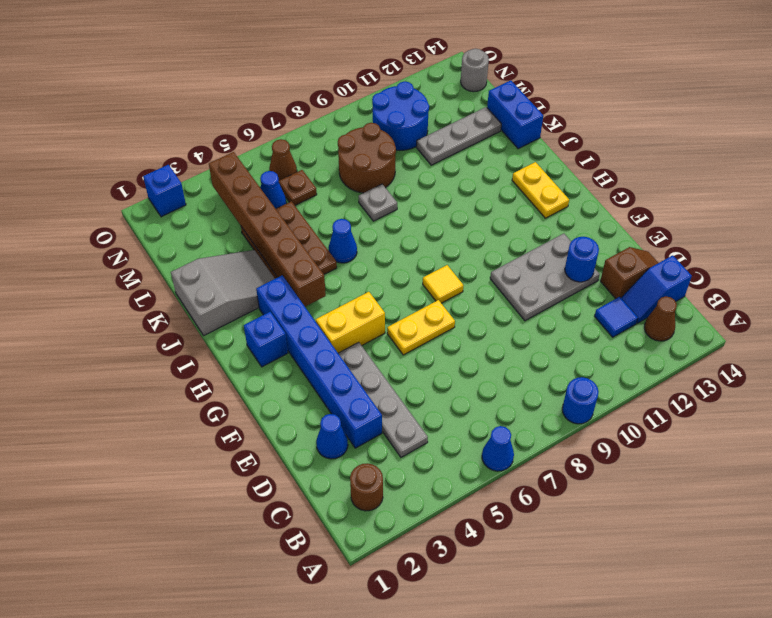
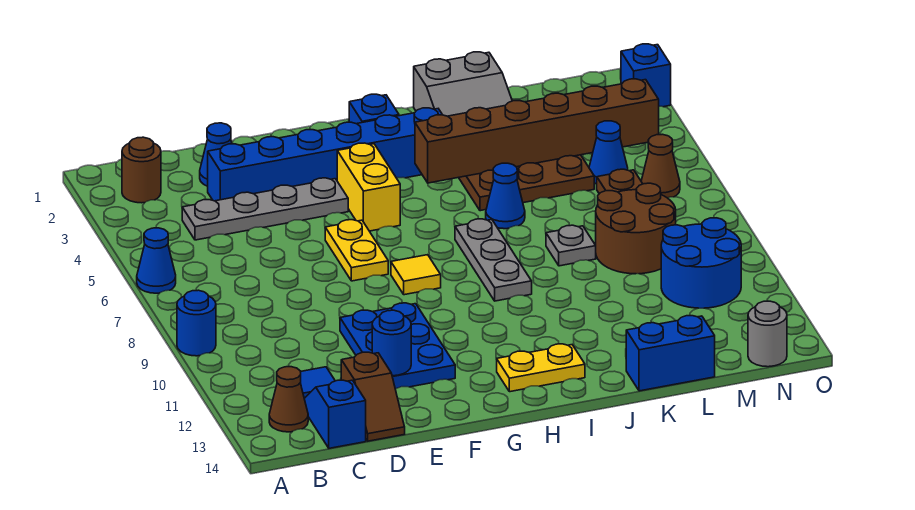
grey 2x3 plate [490,234,600,321] -> blue 2x3 plate [340,303,455,389]
grey 1x3 plate [416,107,501,165] -> grey 1x3 plate moved to [455,219,532,301]

